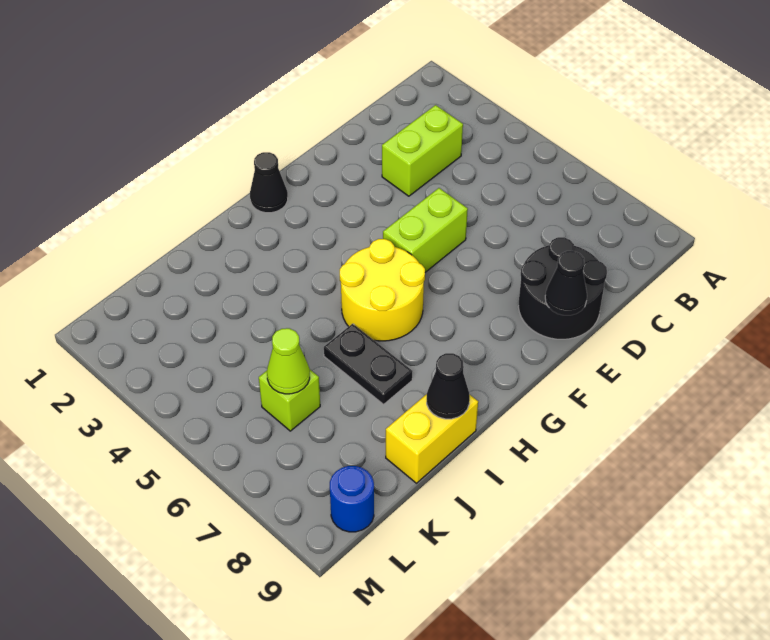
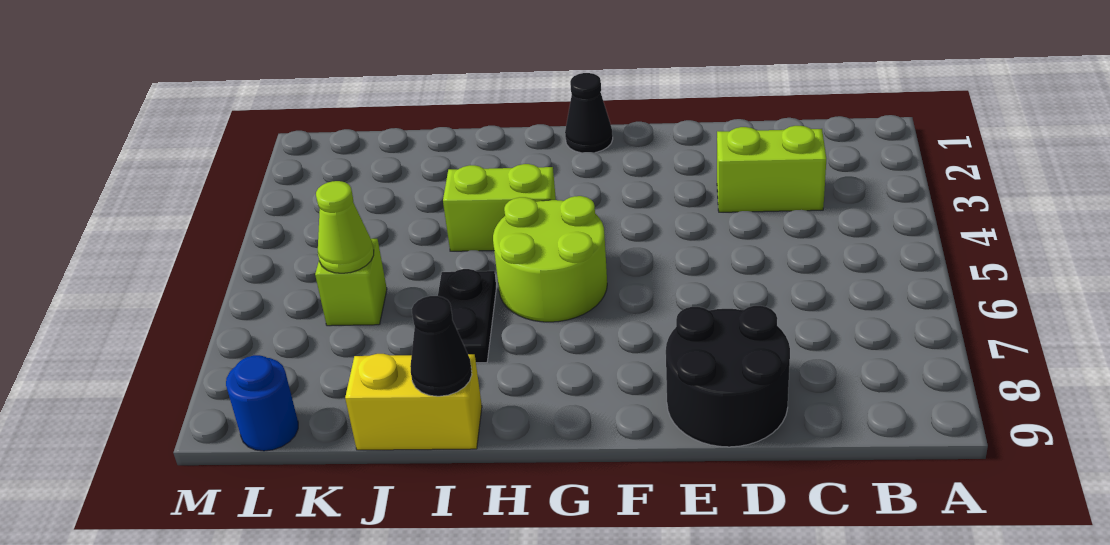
lime 1x2 brick [383,188,468,272] -> lime 1x2 brick moved to [443,164,556,251]
black 1x1 cone [545,251,587,315] -> none
yellow 2x2 round brick [340,239,425,341] -> lime 2x2 round brick [493,196,607,322]

